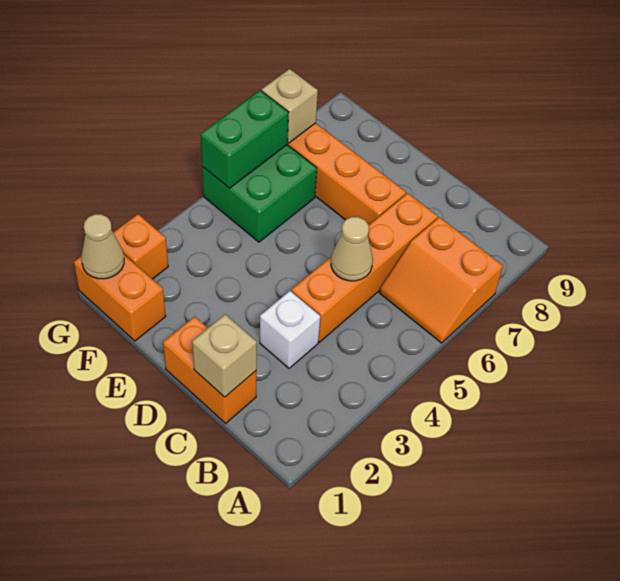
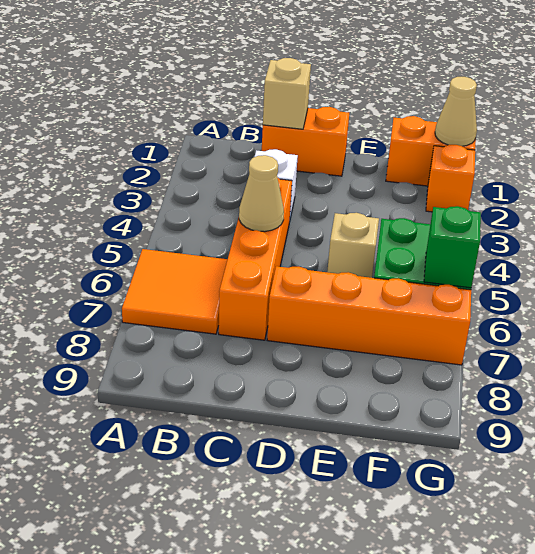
orange 2x2 slope [379,217,503,343] -> orange 2x2 tile [122,249,228,334]
green 1x2 brick [201,90,289,188] -> green 1x1 brick [424,206,481,288]
tan 1x1 brick [262,69,318,143] -> tan 1x1 brick moved to [327,213,379,278]

